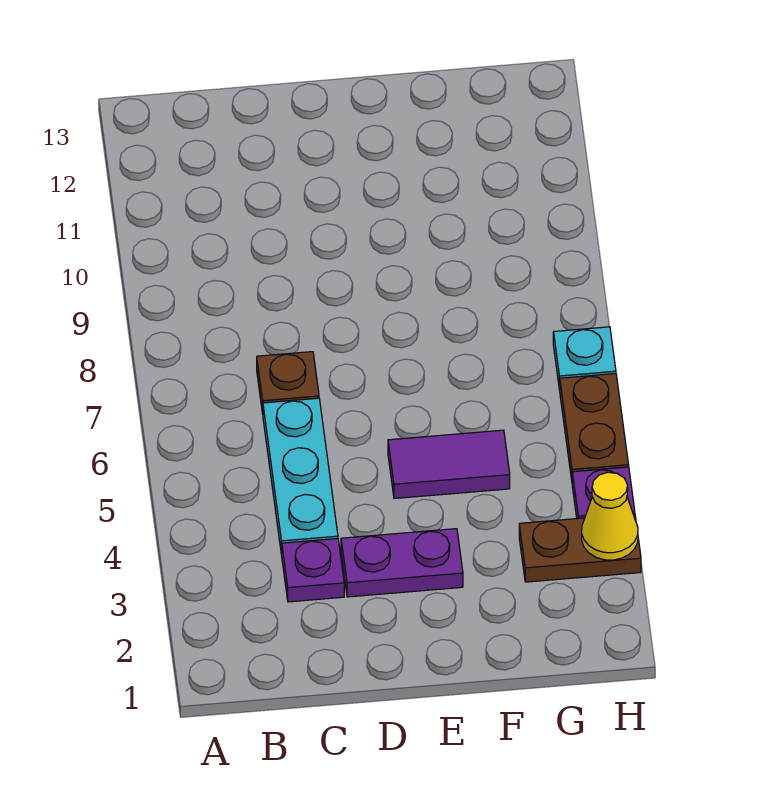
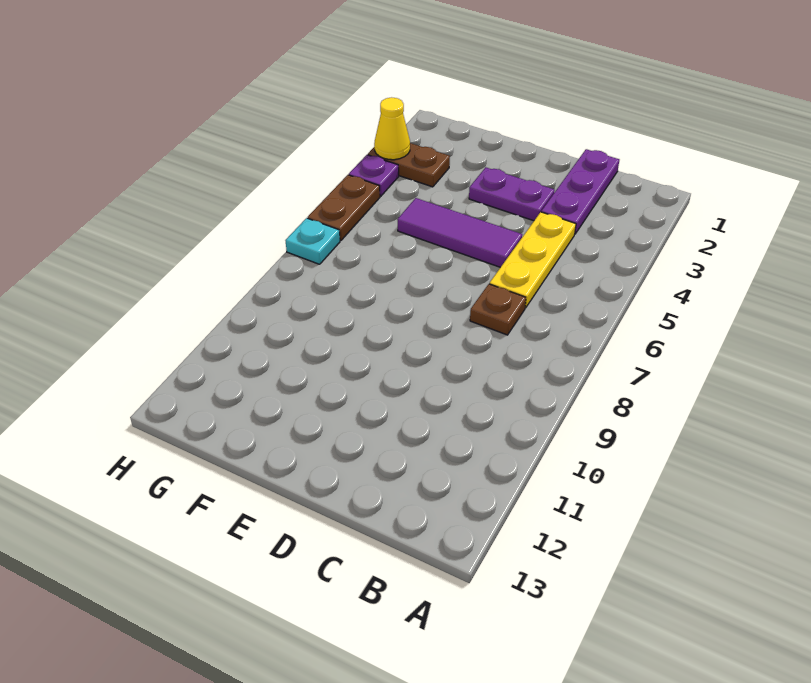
purple 1x1 plate [282,539,344,602] -> purple 1x3 plate [541,149,619,234]
cyan 1x3 plate [263,398,338,555] -> yellow 1x3 plate [490,212,576,308]
purple 1x2 tile [388,430,510,499] -> purple 1x3 tile [397,198,522,267]

